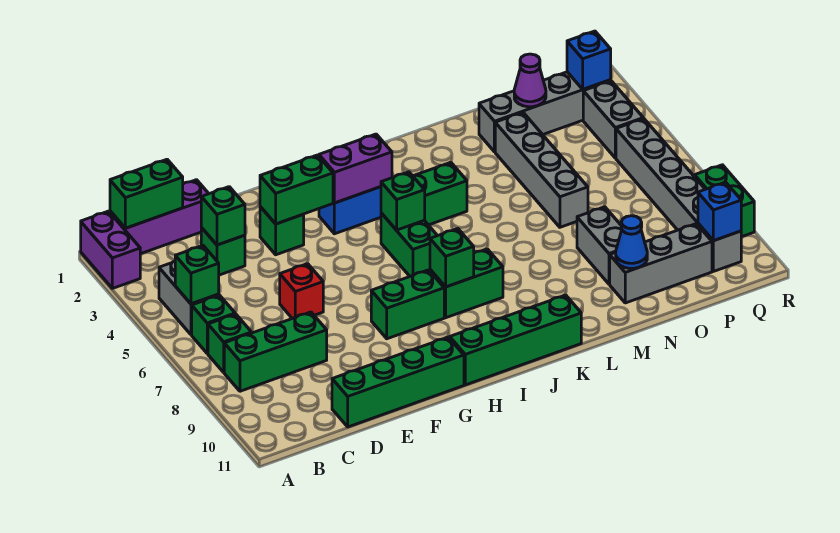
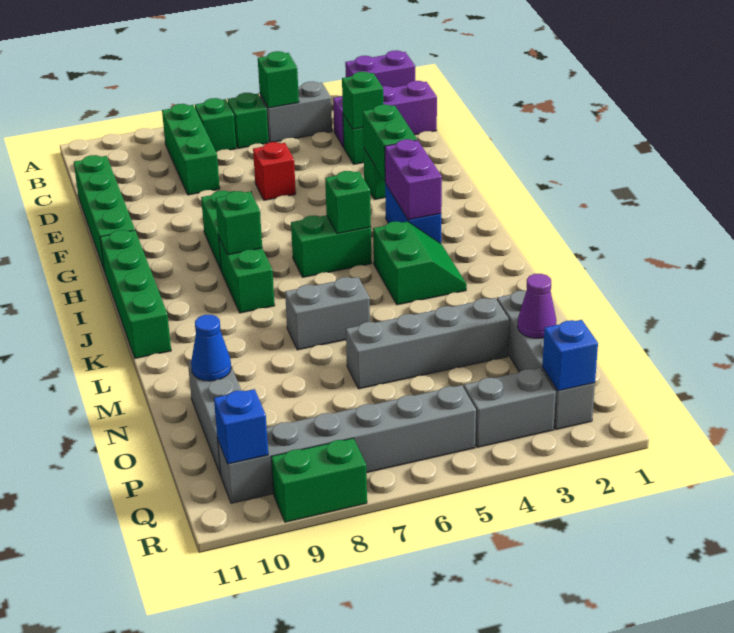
purple 1x3 brick [110,180,209,254] -> purple 1x3 brick turned to [333,81,437,148]
green 1x2 brick [110,159,183,228] -> none
grey 1x2 brick [577,207,622,284] -> grey 1x2 brick moved to [285,277,370,350]

